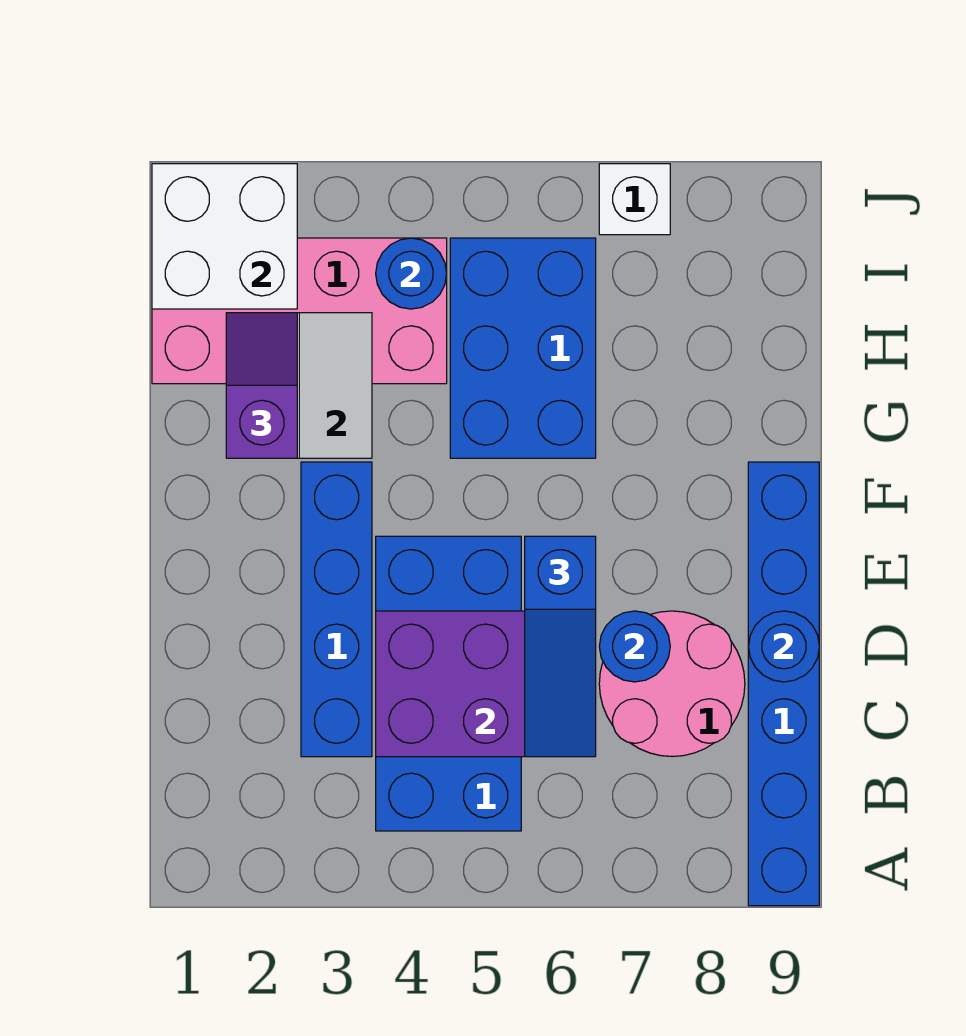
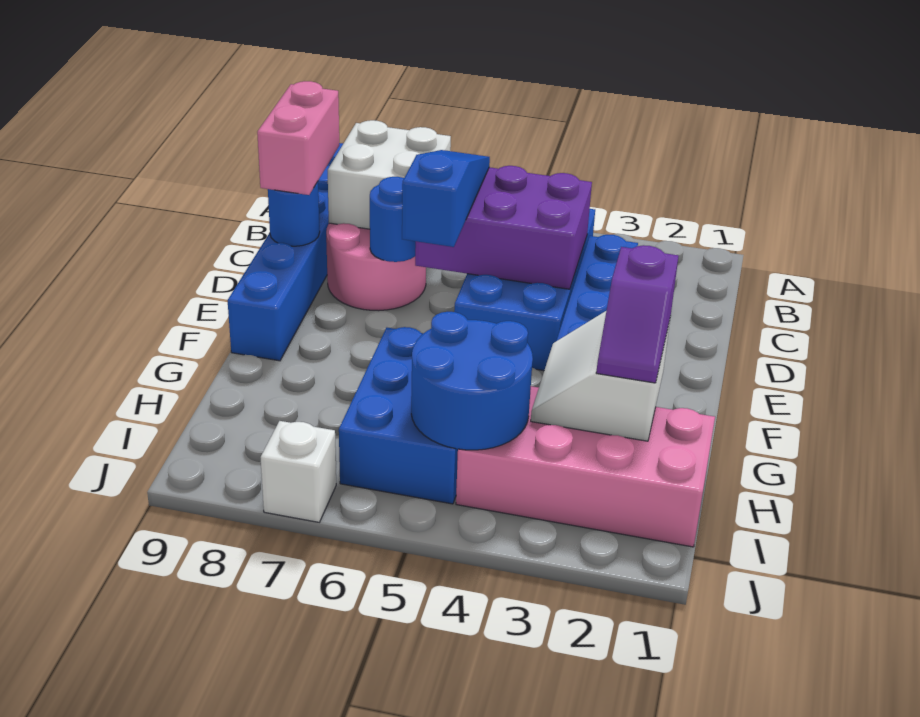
none -> pink 1x2 brick [257,81,339,195]
white 2x2 brick [152,164,297,309] -> white 2x2 brick moved to [328,120,451,229]
blue 1x1 round brick [376,238,447,309] -> blue 2x2 round brick [411,312,533,450]

